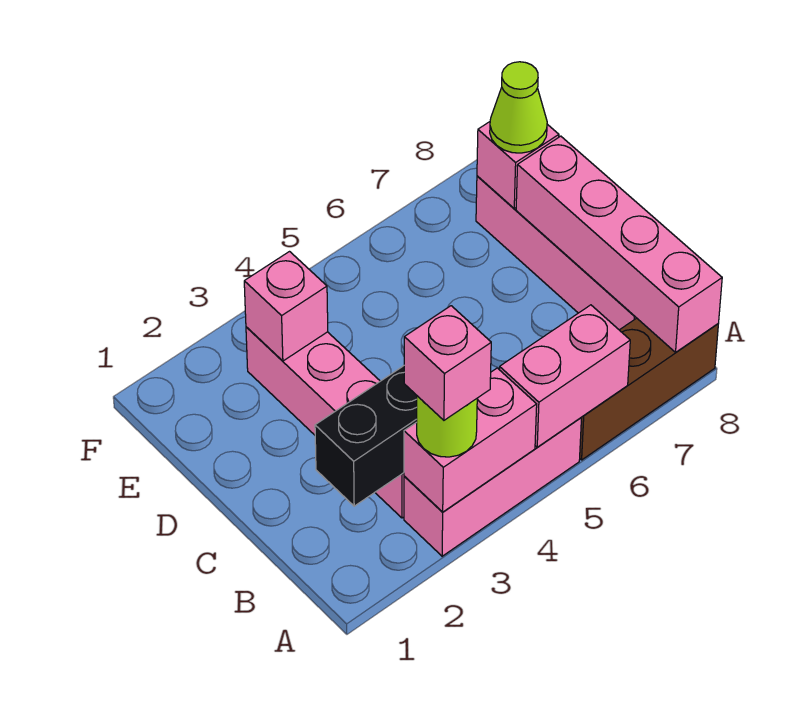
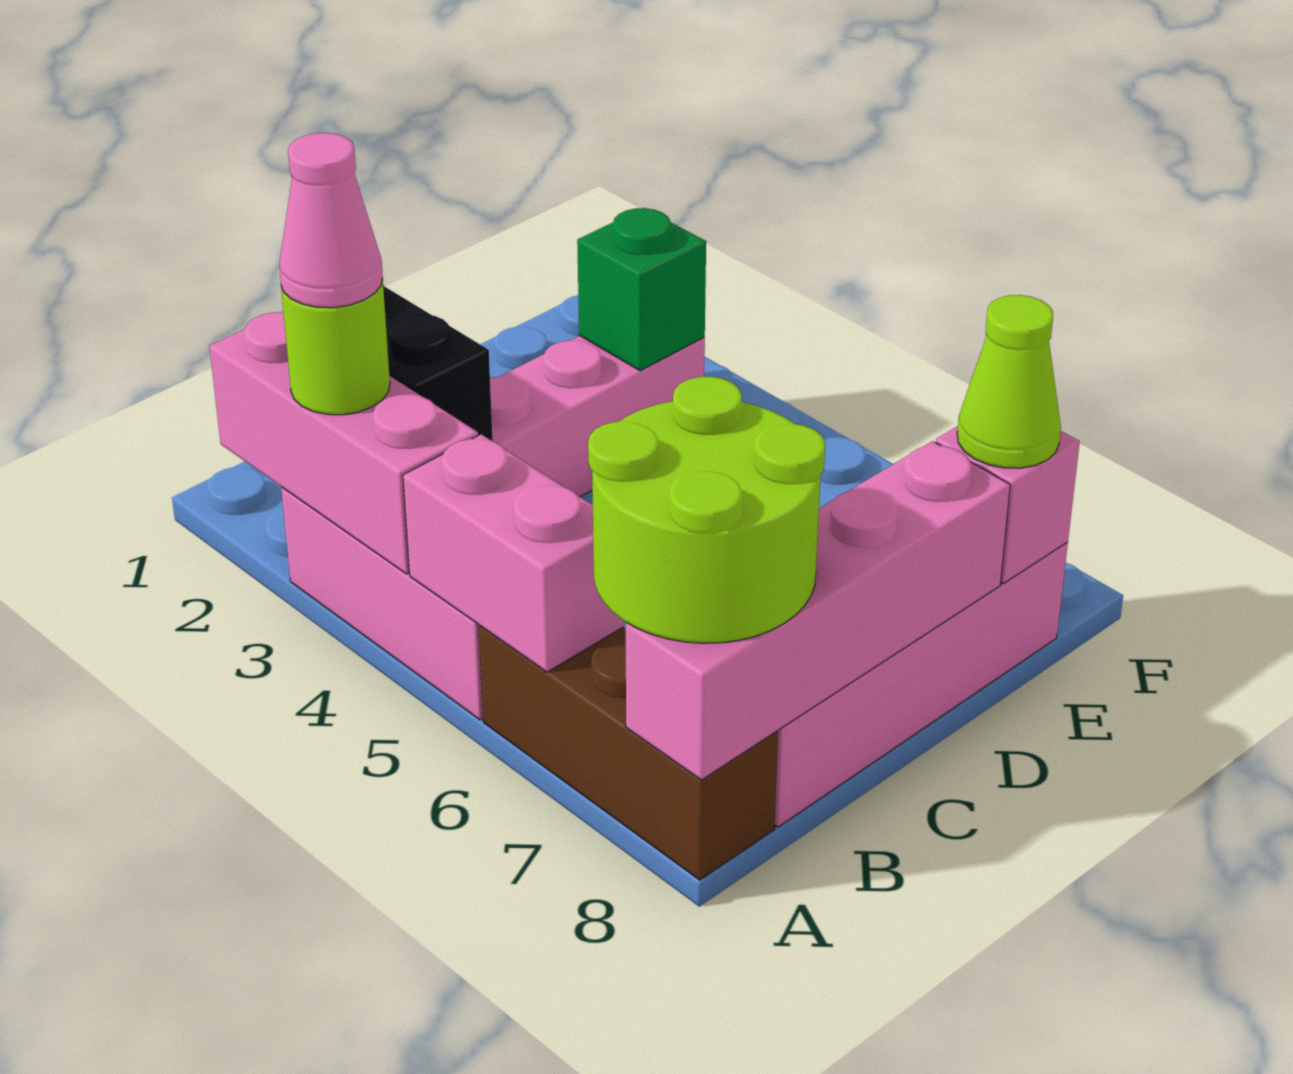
pink 1x2 brick [404,368,537,512] -> pink 1x3 brick [209,312,478,574]
pink 1x1 brick [404,306,491,420] -> pink 1x1 cone [279,133,383,308]
none -> lime 2x2 round brick [588,376,825,643]
pink 1x1 brick [244,252,328,361] -> green 1x1 brick [577,208,706,371]

